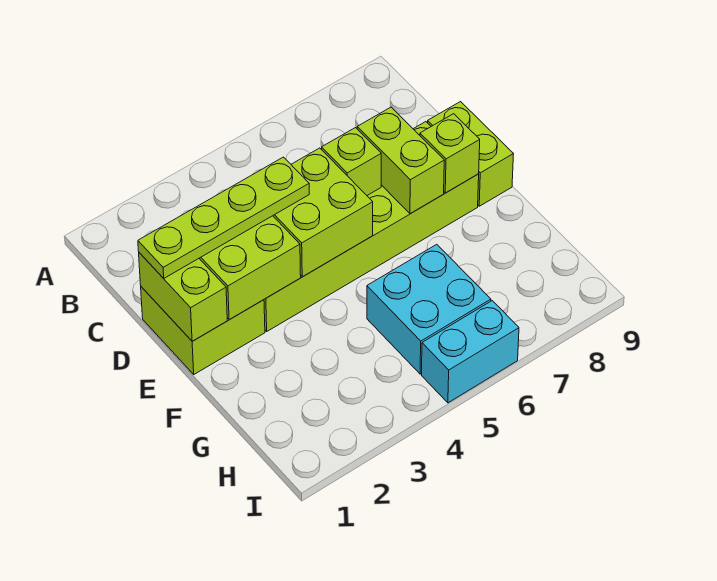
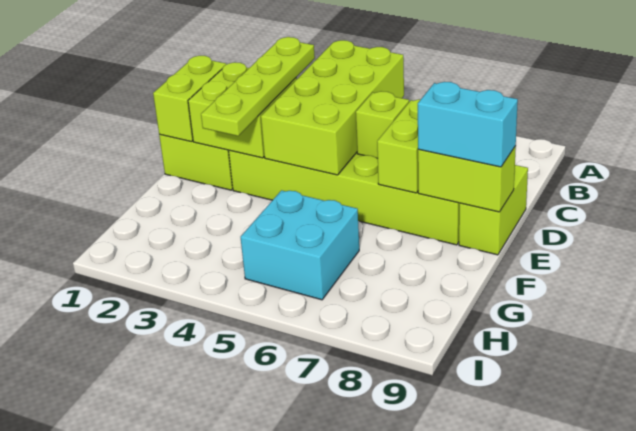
lime 1x4 plate [138,157,309,278] -> lime 1x4 plate turned to [201,37,315,136]
lime 2x2 brick [273,148,373,277] -> lime 2x4 brick [261,40,404,175]
lime 1x1 brick [420,114,480,193] -> lime 1x2 brick [418,146,516,212]
cyan 1x2 brick [422,301,519,403] -> cyan 1x2 brick moved to [418,82,518,167]

